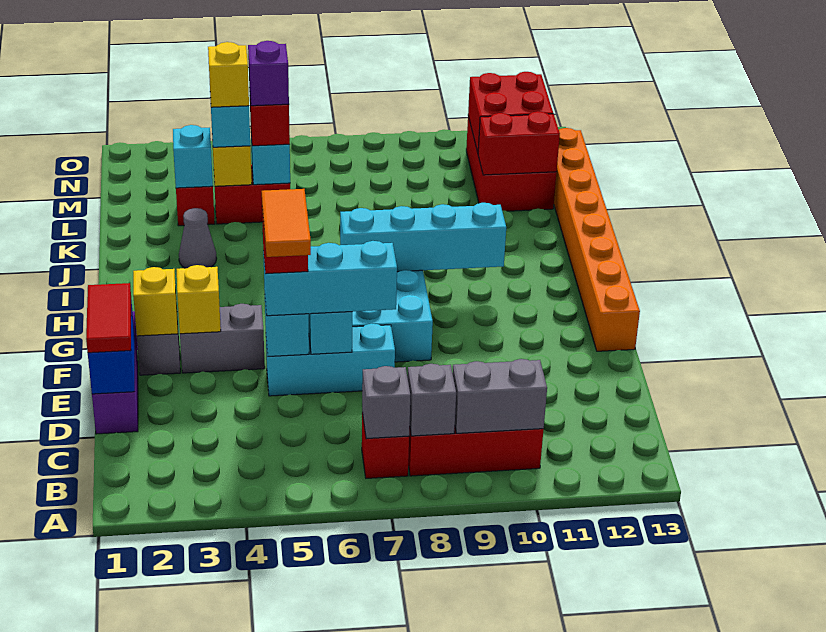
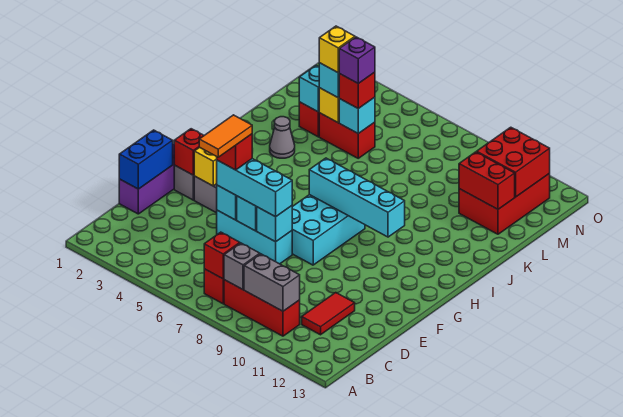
grey 1x1 brick [362,366,410,439] -> red 1x1 brick [204,232,240,279]
red 1x2 tile [86,283,131,353] -> red 1x2 tile moved to [302,293,355,335]
none -> cyan 1x1 brick [257,206,292,242]
yellow 1x1 brick [133,267,178,336] -> red 1x1 brick [174,129,204,175]
orange 1x8 brick [554,128,640,351] -> none

